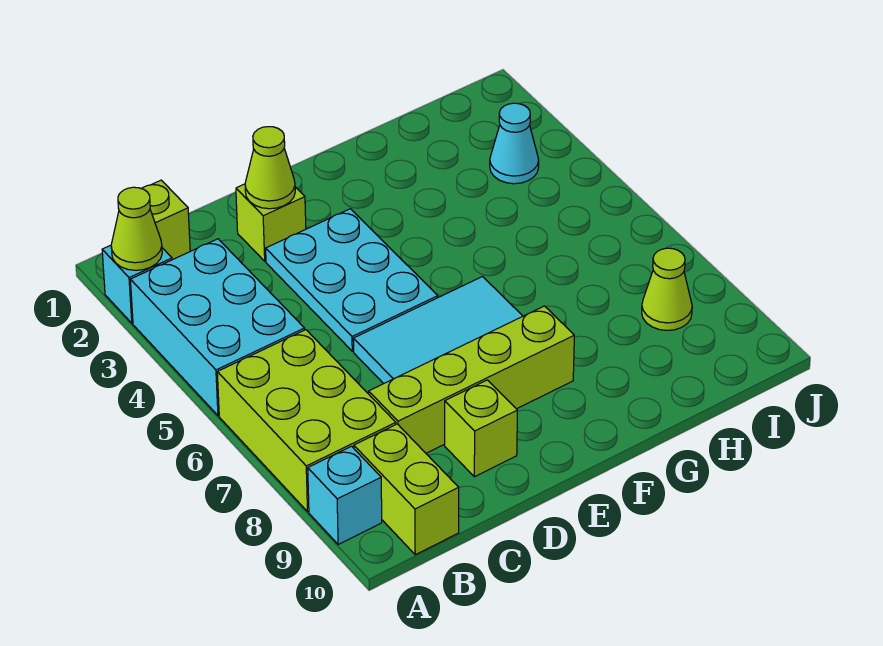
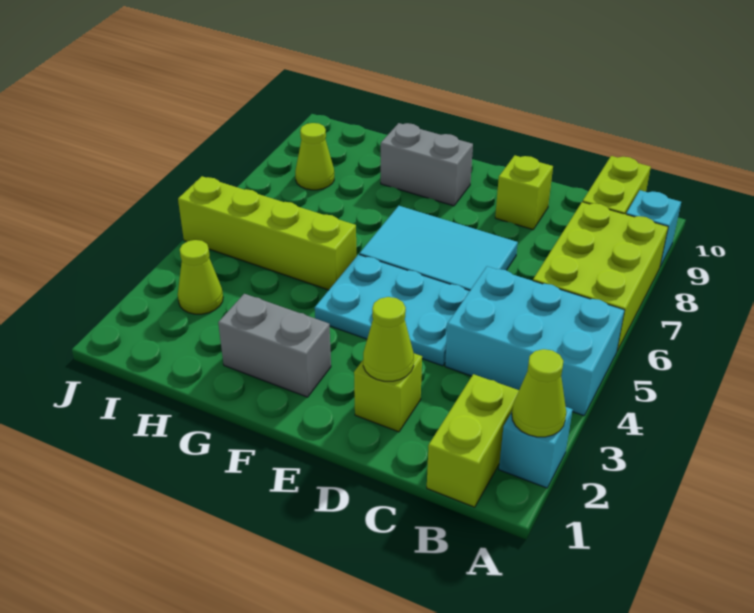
cyan 2x3 brick [130,239,305,416] -> cyan 2x3 brick turned to [445,267,625,416]
lime 1x1 brick [142,180,190,260] -> lime 1x2 brick [427,374,519,507]
lime 1x4 brick [369,306,574,453] -> lime 1x4 brick moved to [178,176,356,290]
cyan 2x3 plate [266,209,438,351] -> cyan 2x3 plate turned to [315,255,469,366]
none -> grey 1x2 brick [218,294,331,397]
none -> grey 1x2 brick [381,123,473,206]
cyan 1x1 cone [490,103,539,184] -> lime 1x1 cone [178,240,223,314]

